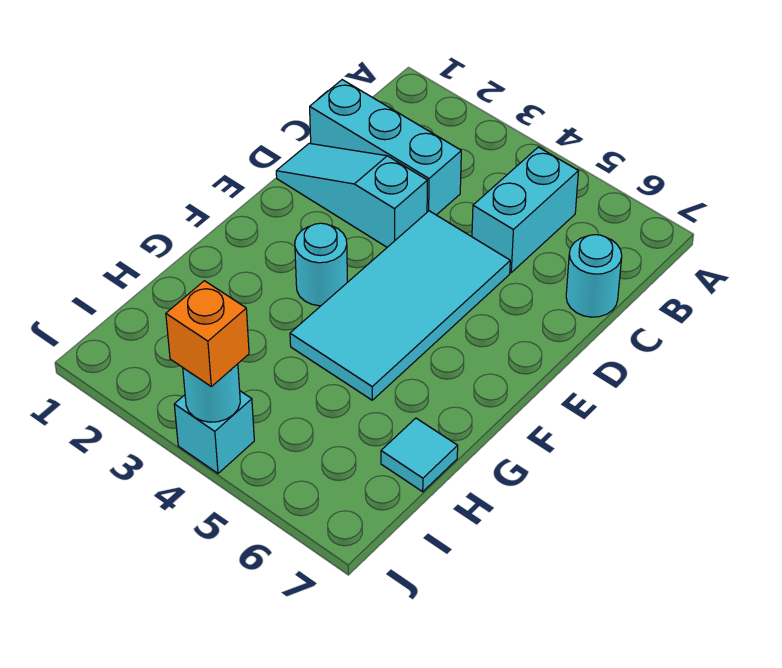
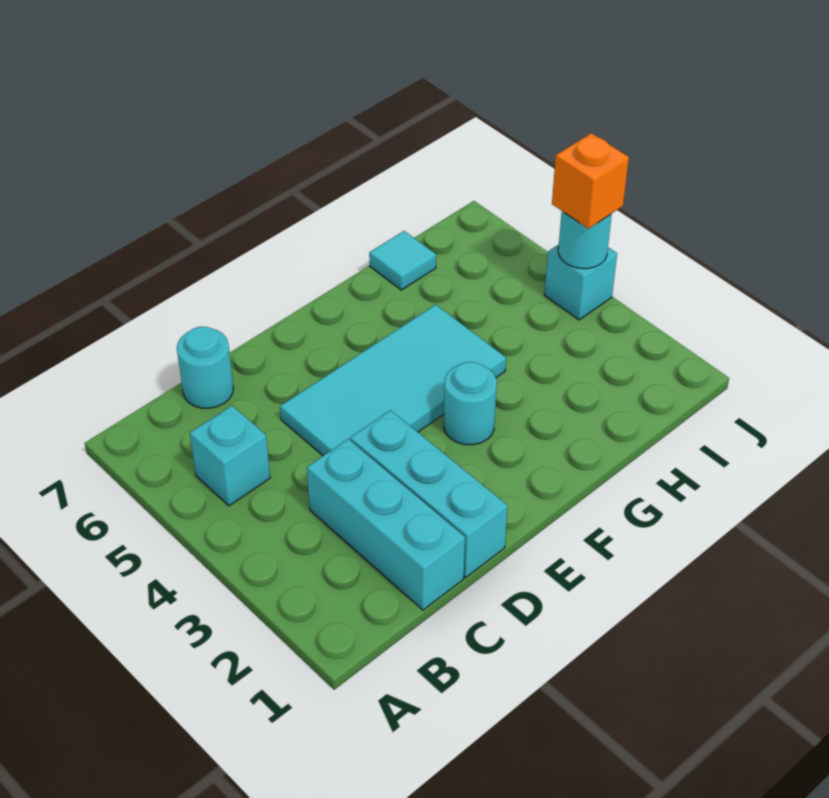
cyan 1x2 brick [472,147,578,272] -> cyan 1x1 brick [190,406,270,506]
cyan 1x3 slope [276,143,427,247] -> cyan 1x3 brick [350,410,508,578]

